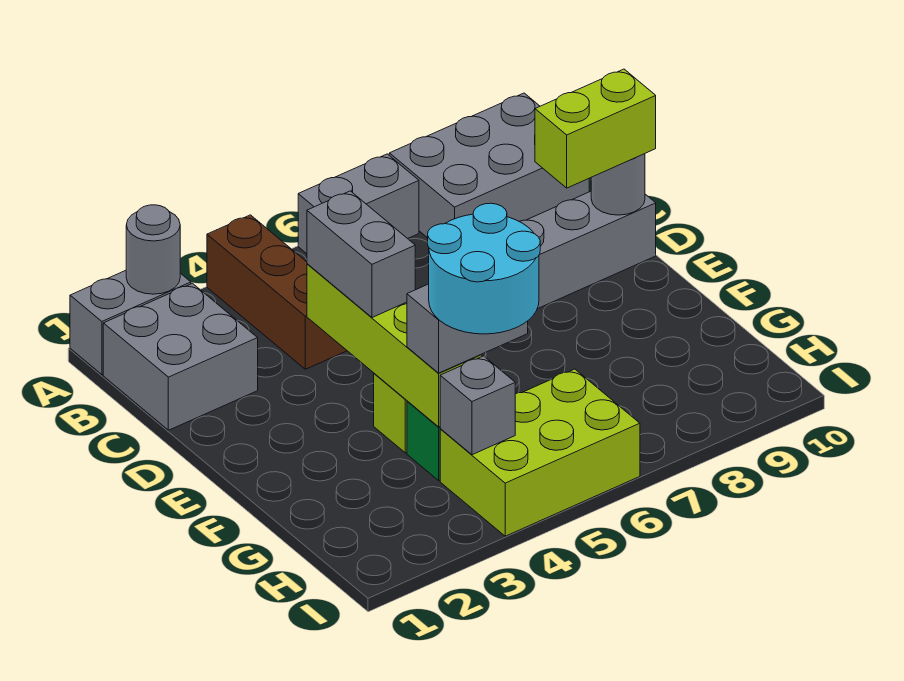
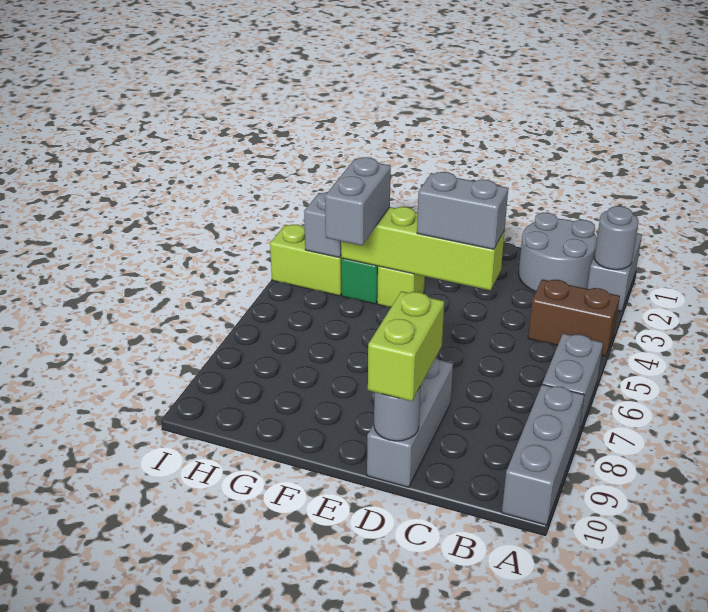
brown 1x3 brick [207,215,347,369] -> brown 1x2 brick [528,279,620,356]
grey 2x3 brick [389,93,589,238] -> grey 1x3 brick [502,384,584,525]
grey 2x2 brick [103,283,258,430] -> grey 2x2 round brick [519,212,597,292]
cyan 2x2 round brick [428,203,540,334] -> none
lime 2x3 brick [440,369,640,536] -> lime 1x2 brick [270,224,342,296]

